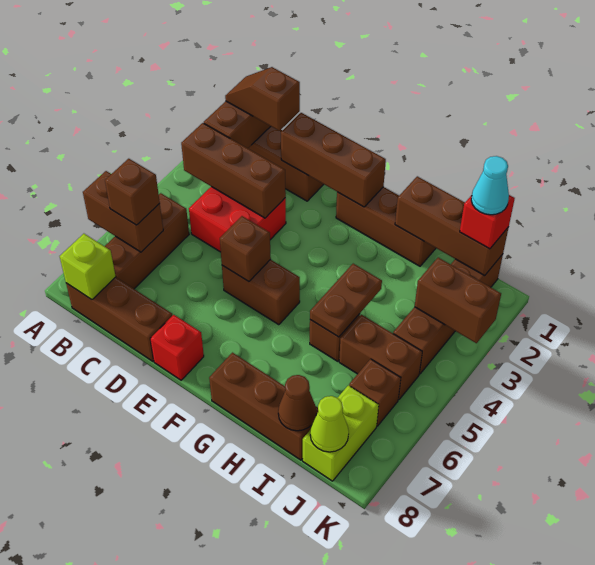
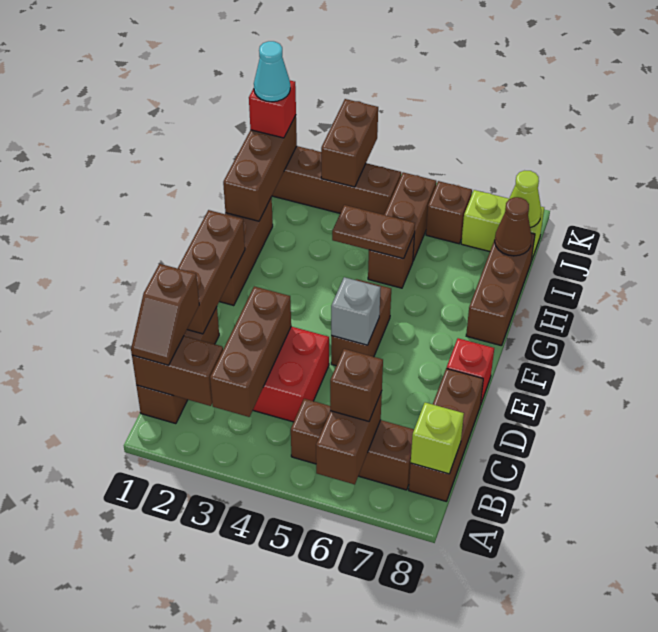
brown 1x1 brick [220,216,271,281] -> grey 1x1 brick [331,277,381,345]

